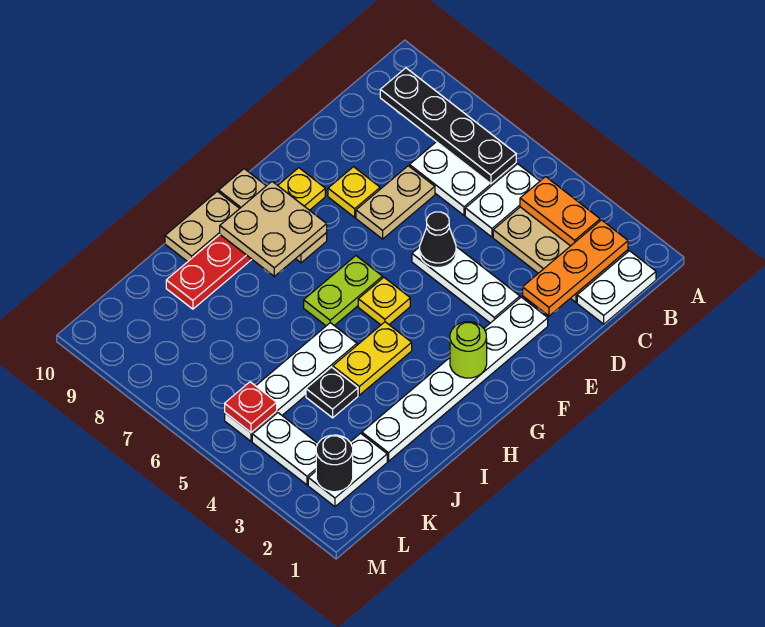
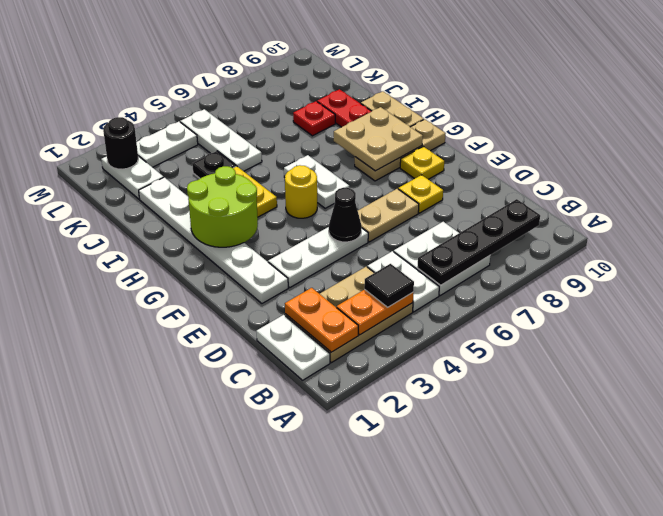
orange 1x3 plate [523,220,628,316] -> orange 1x2 plate [285,288,358,352]
none -> black 1x1 tile [364,264,414,307]
tan 1x2 plate [356,166,435,239] -> tan 1x2 plate turned to [358,189,419,242]
lime 1x1 round brick [450,322,487,378] -> lime 2x2 round brick [187,166,258,247]
yellow 1x1 plate [358,277,410,325] -> yellow 1x1 round brick [285,165,317,218]
lime 1x2 plate [304,256,383,326] -> white 1x2 plate [284,155,349,208]
white 1x4 plate [225,323,357,441] -> white 1x3 plate [180,109,262,171]
red 1x1 plate [225,382,277,432] -> red 1x1 plate moved to [293,101,335,136]

